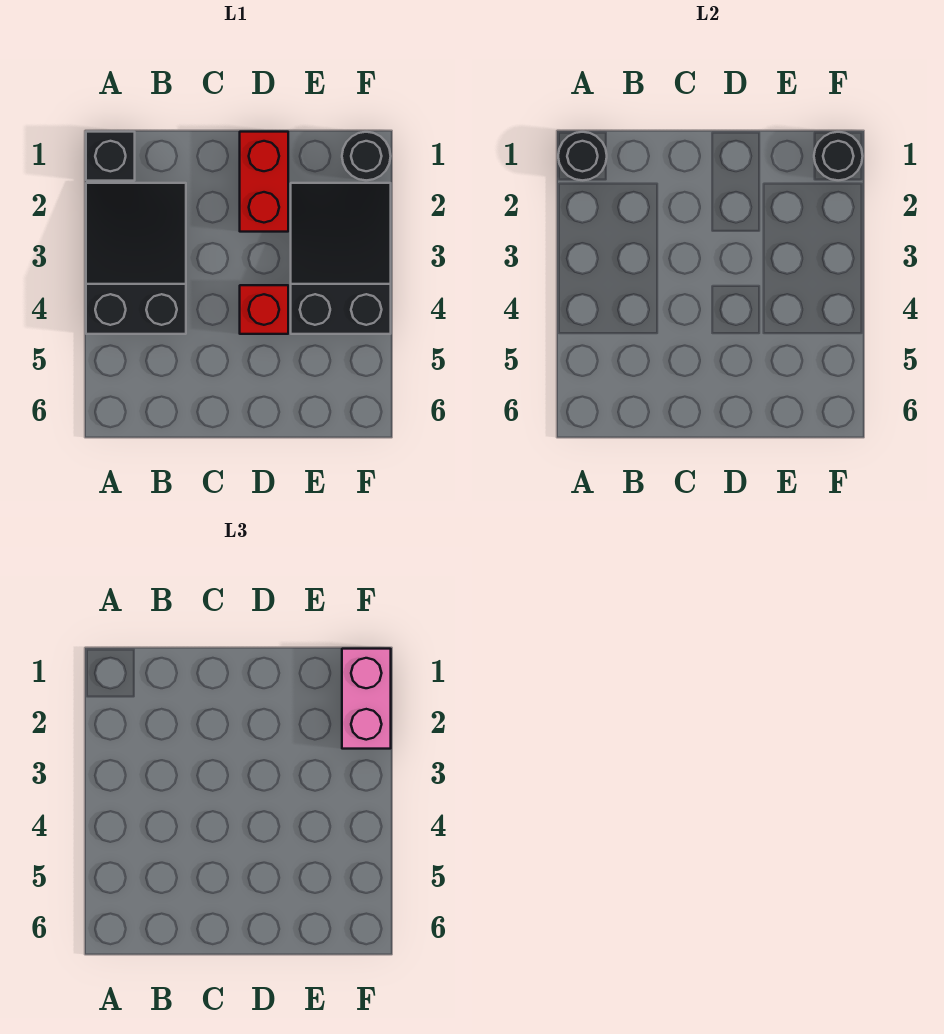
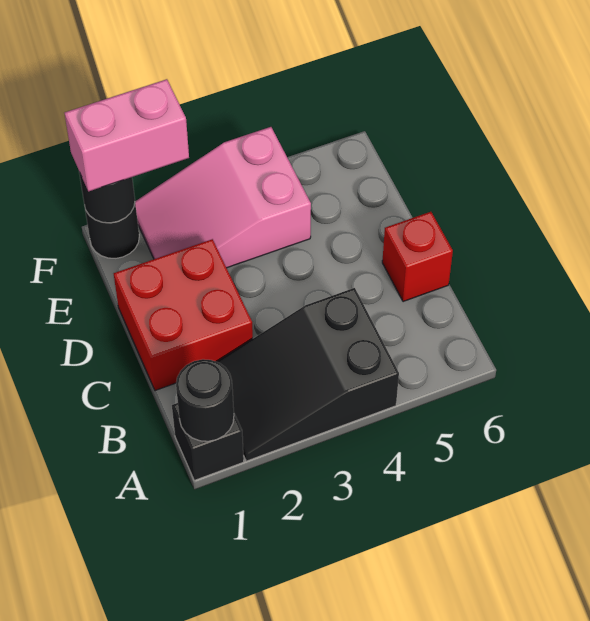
red 1x2 brick [240,132,288,232] -> red 2x2 brick [114,239,253,391]
red 1x1 brick [240,285,288,334] -> red 1x1 brick moved to [382,212,453,302]
black 2x3 slope [291,183,391,334] -> pink 2x3 slope [135,127,311,268]

